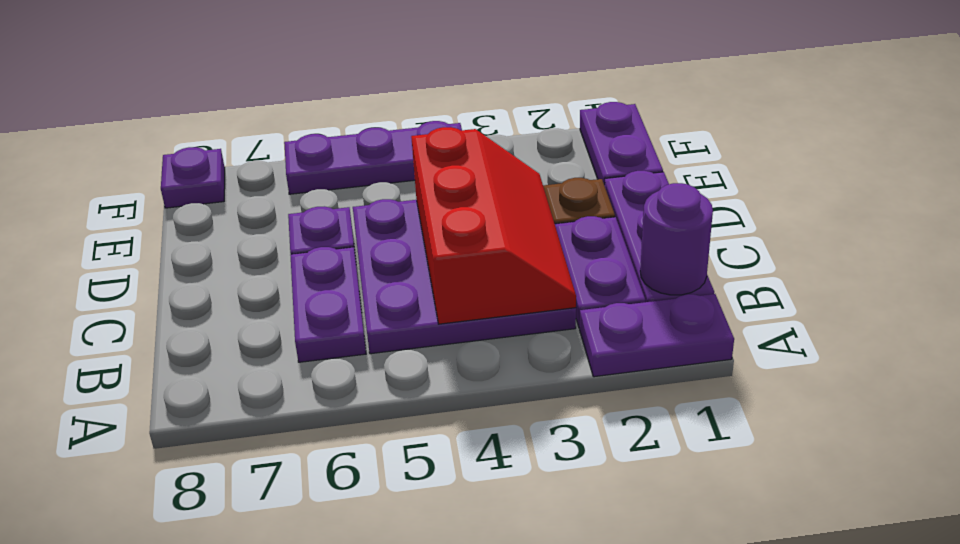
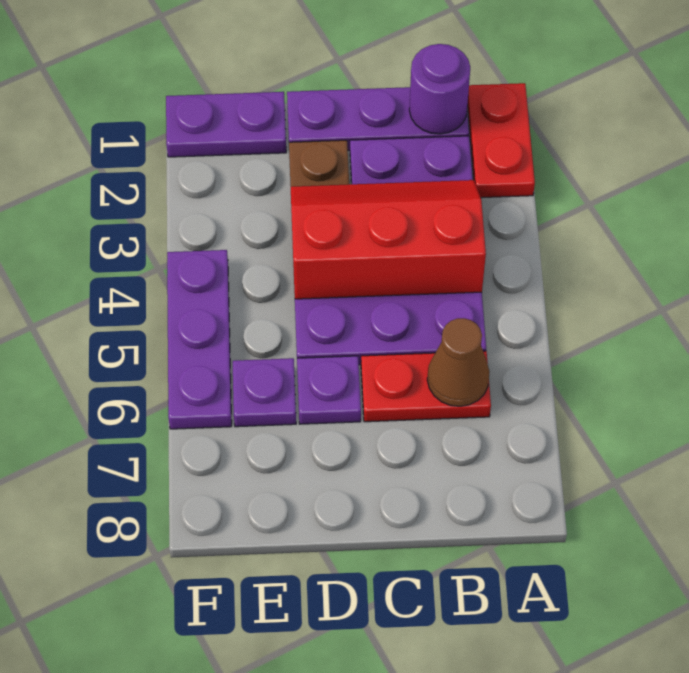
purple 1x2 plate [580,294,734,377] -> red 1x2 plate [467,83,535,198]
purple 1x2 plate [290,247,366,362] -> red 1x2 plate [361,351,491,422]
none -> brown 1x1 cone [427,318,489,406]
purple 1x1 plate [161,147,225,208] -> purple 1x1 plate moved to [233,358,296,427]

